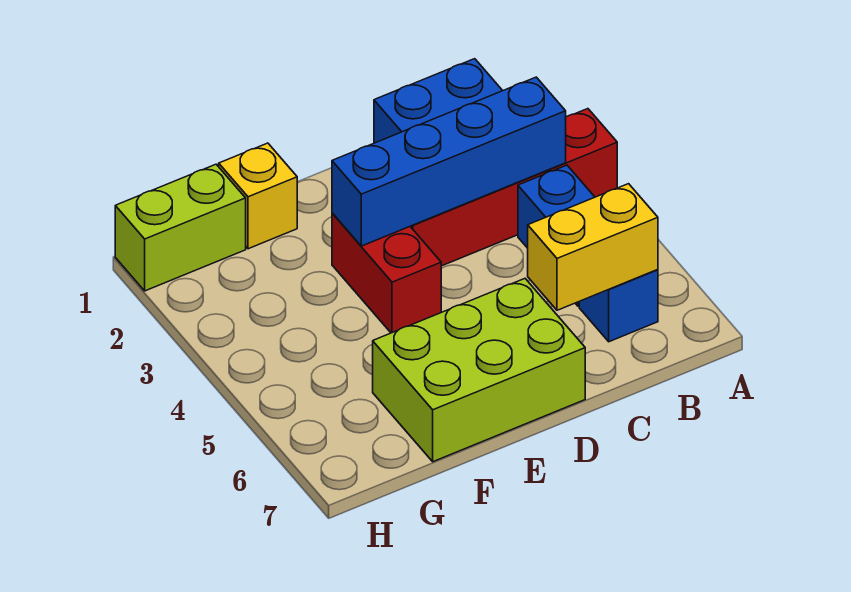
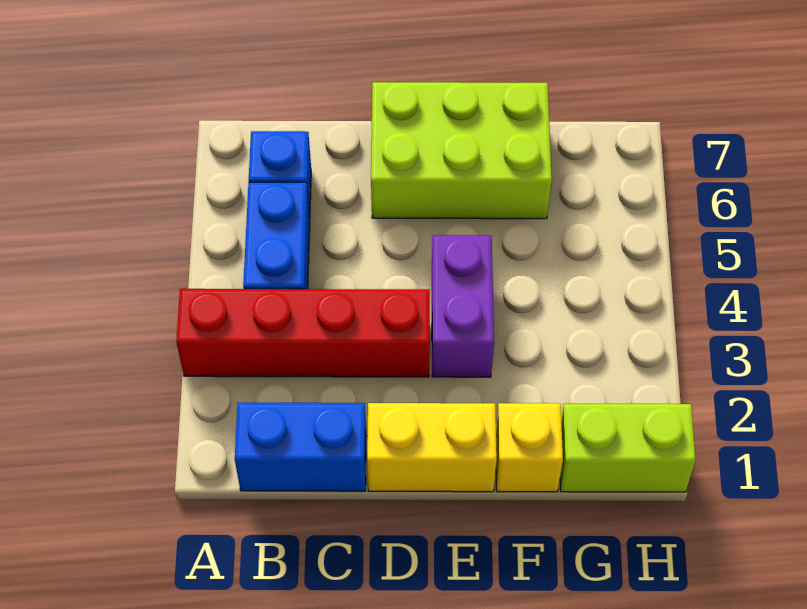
blue 1x4 brick [332,77,566,246] -> none
yellow 1x2 brick [528,184,658,310] -> yellow 1x2 brick moved to [367,403,497,492]
red 1x2 brick [332,213,441,333] -> purple 1x2 brick [432,235,494,377]

